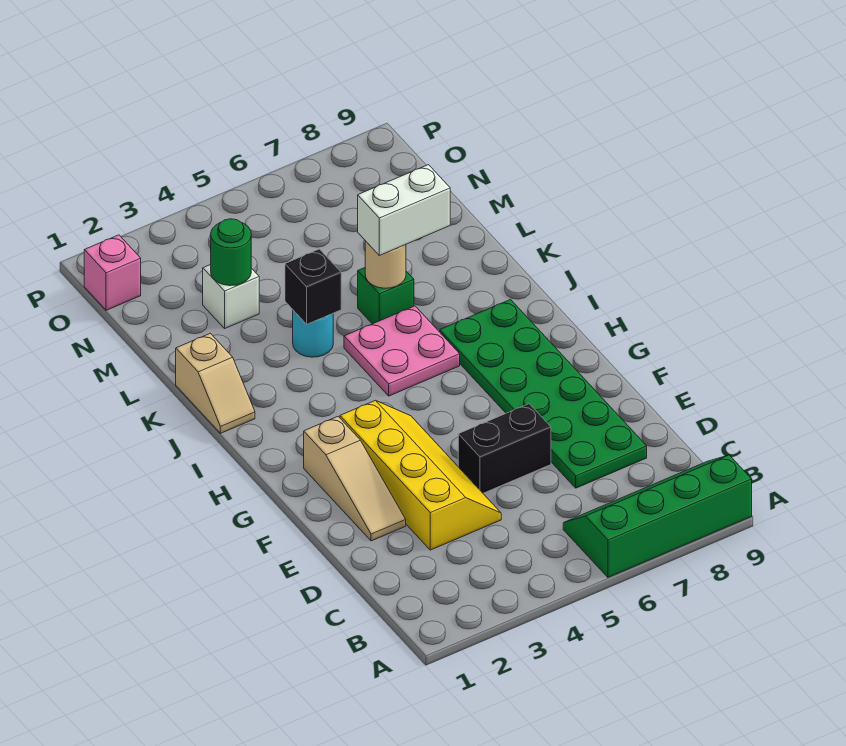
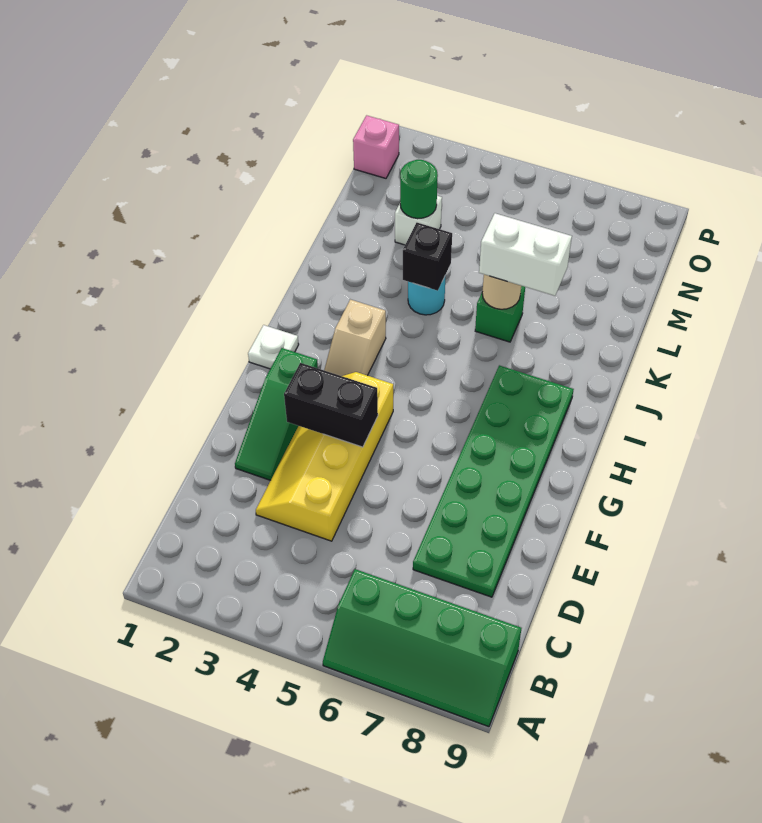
green 2x4 slope [563,455,752,577] -> green 2x4 slope turned to [323,569,521,727]
yellow 2x4 slope [340,400,501,550] -> yellow 2x4 slope turned to [256,372,393,541]
tan 1x3 slope [304,417,406,541] -> green 1x3 slope [235,348,318,480]
black 1x2 brick [458,404,551,493] -> black 1x2 brick moved to [284,363,378,447]
none -> white 1x1 plate [248,325,299,369]
pink 2x2 plate [344,306,460,396] -> none
tan 1x2 slope [176,333,255,433] -> tan 1x2 slope moved to [324,300,386,376]

